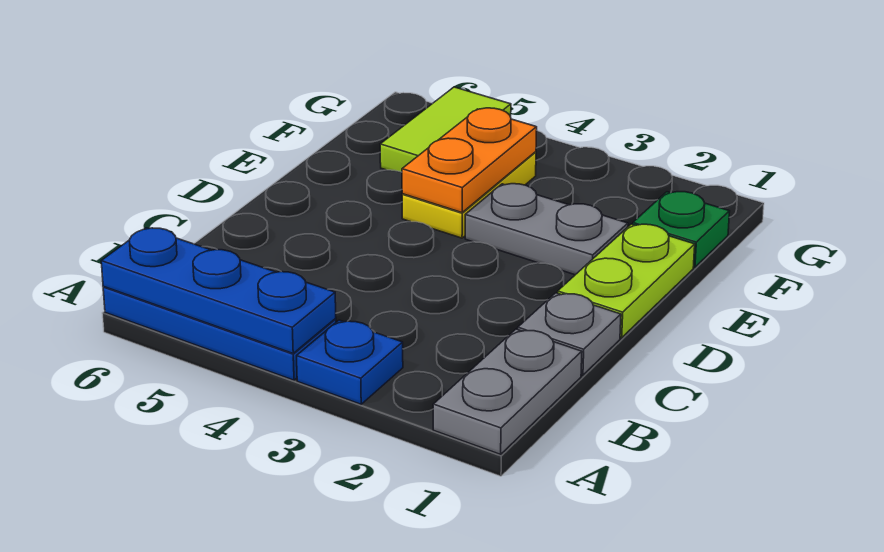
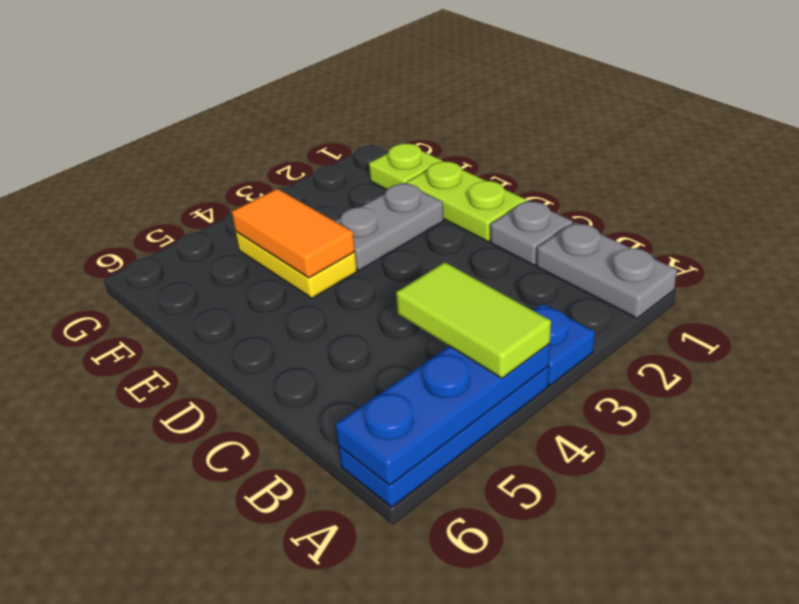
orange 1x2 plate [402,108,537,212] -> orange 1x2 tile [232,189,355,278]
green 1x1 plate [633,192,730,267] -> lime 1x1 plate [369,143,443,190]
lime 1x2 tile [380,87,511,172] -> lime 1x2 tile moved to [396,262,551,378]

